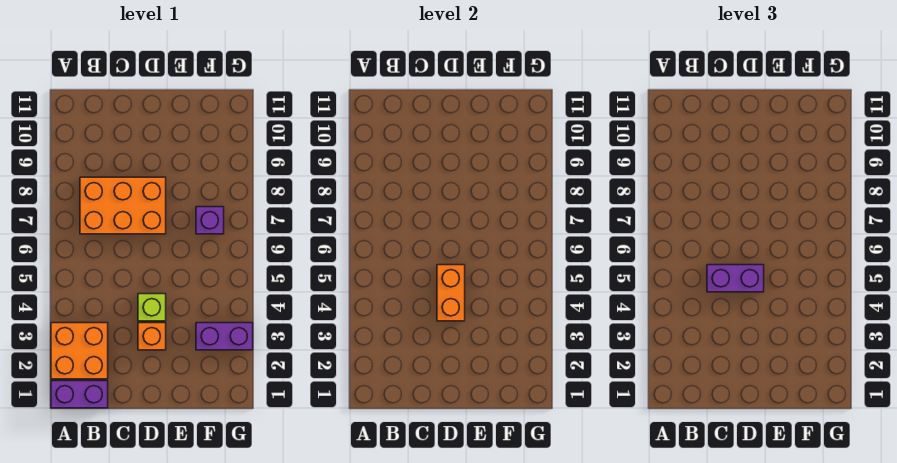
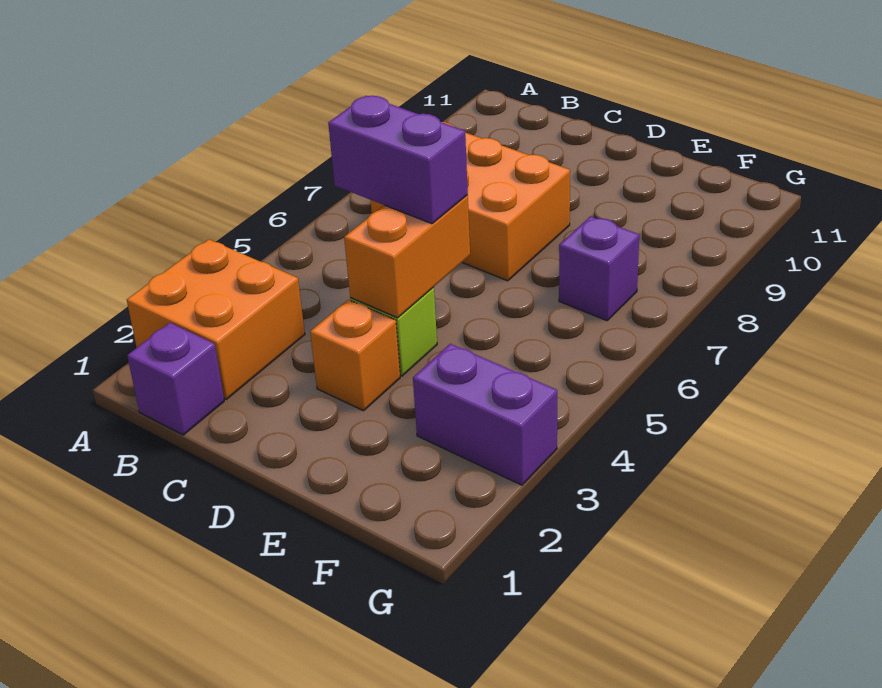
purple 1x2 brick [51,381,108,408] -> purple 1x1 brick [127,323,224,435]

